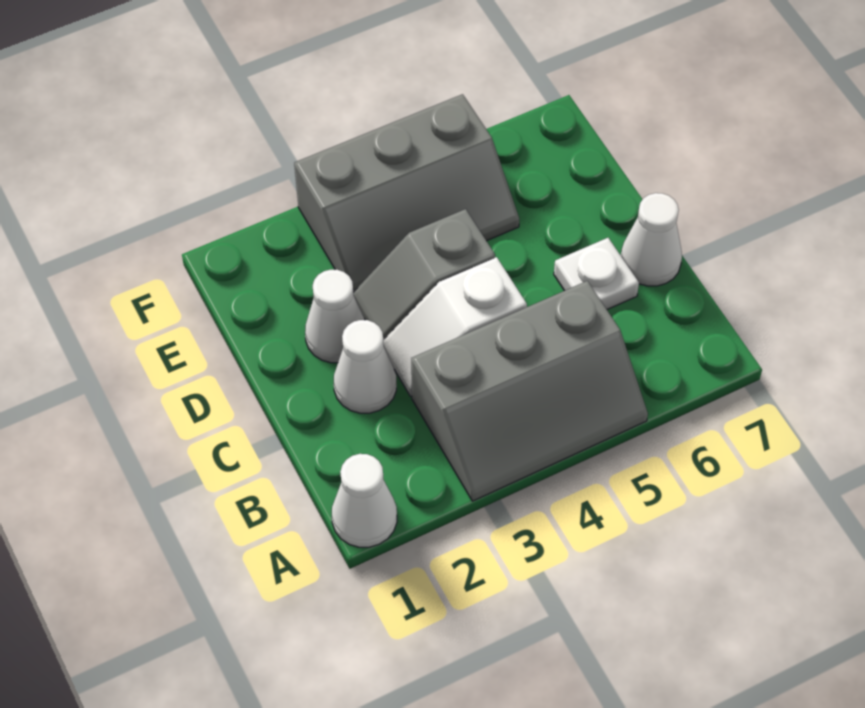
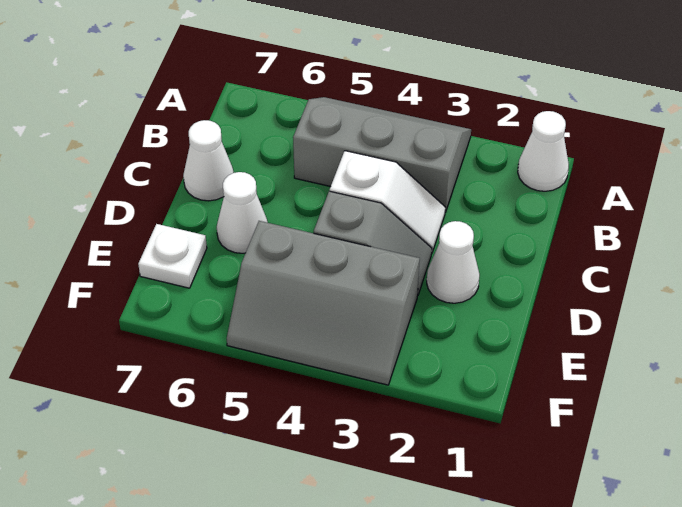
white 1x1 cone [334,320,396,413] -> white 1x1 cone moved to [217,172,268,253]
white 1x1 plate [554,238,639,309] -> white 1x1 plate moved to [138,224,207,288]
grey 2x3 slope [294,94,519,292] -> grey 2x3 slope turned to [227,221,420,385]

